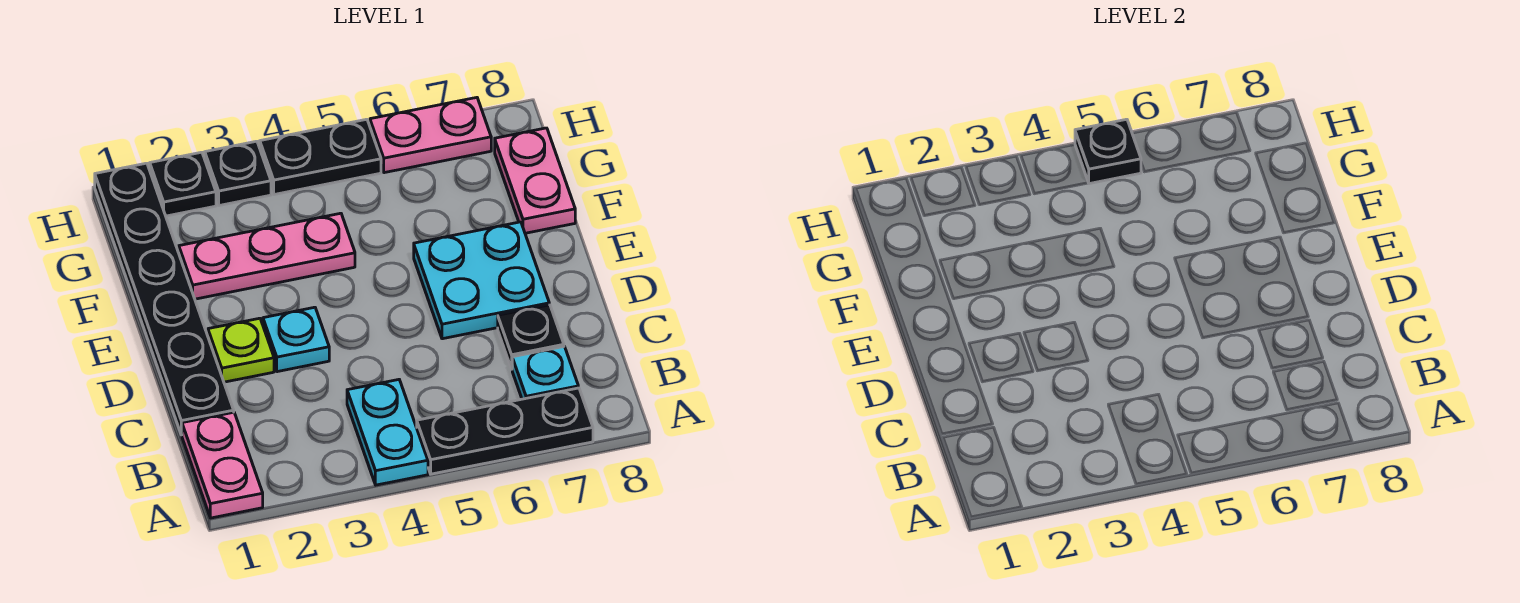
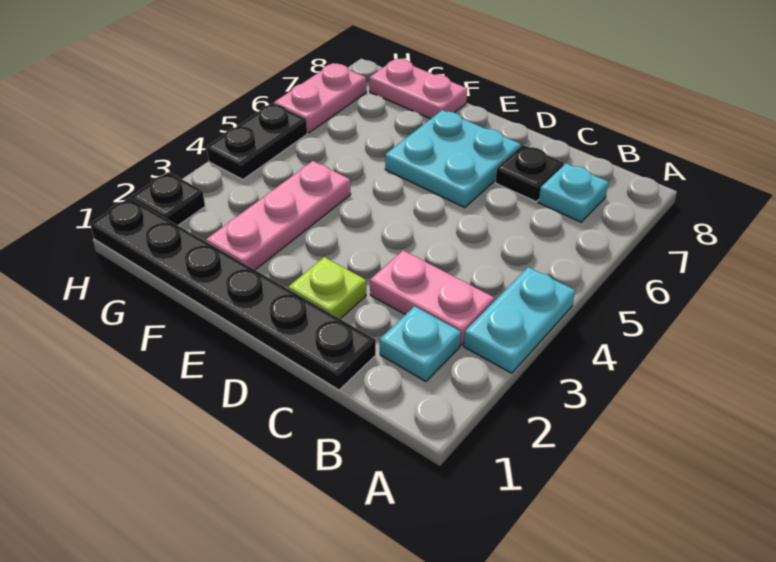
pink 1x2 plate [182,412,263,518] -> pink 1x2 plate moved to [370,250,494,345]
cyan 1x2 plate [347,380,428,485] -> cyan 1x2 plate turned to [464,267,575,373]
black 1x3 plate [417,388,593,474] -> none
cyan 1x1 plate [263,307,329,372] -> cyan 1x1 plate moved to [380,306,461,381]
black 1x1 plate [205,141,271,206] -> none
black 1x1 plate [1075,119,1141,184] -> none

